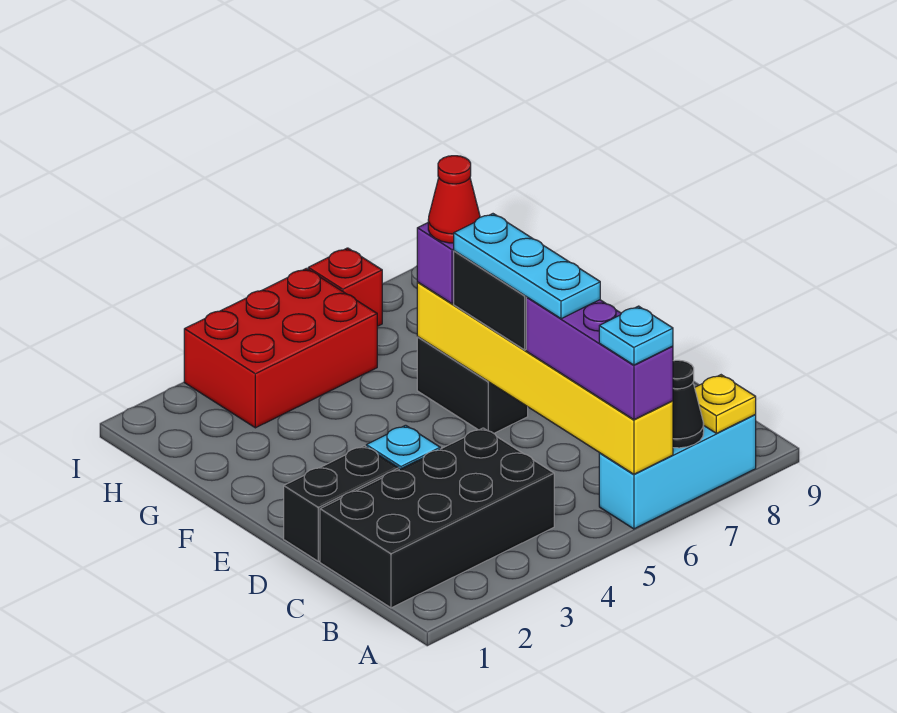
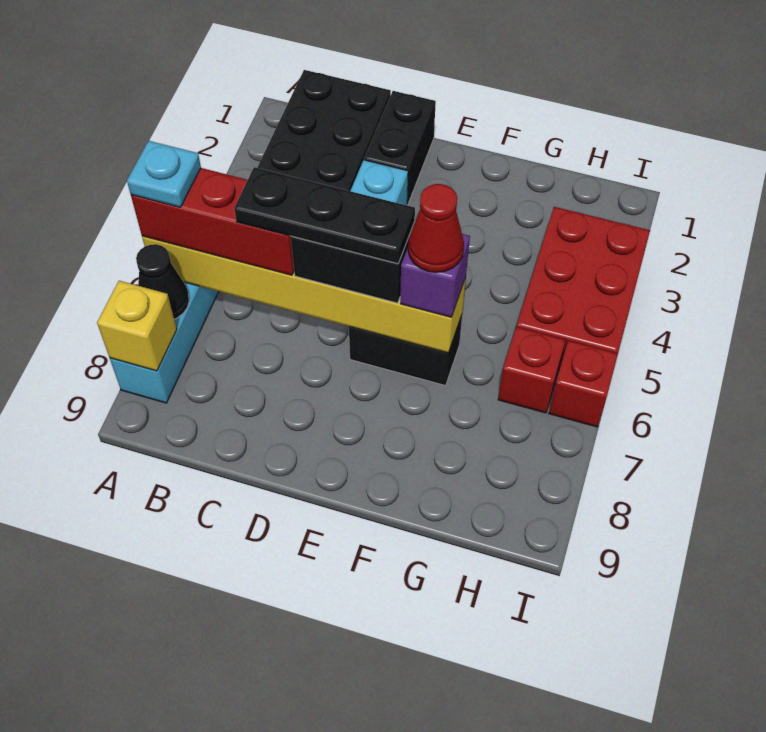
purple 1x3 brick [526,297,673,420] -> red 1x3 brick [131,168,294,275]
yellow 1x1 plate [695,375,756,433] -> yellow 1x1 brick [97,281,177,371]
cyan 1x3 plate [454,214,600,319] -> black 1x3 plate [234,167,415,264]
none -> red 1x1 brick [498,327,565,413]

